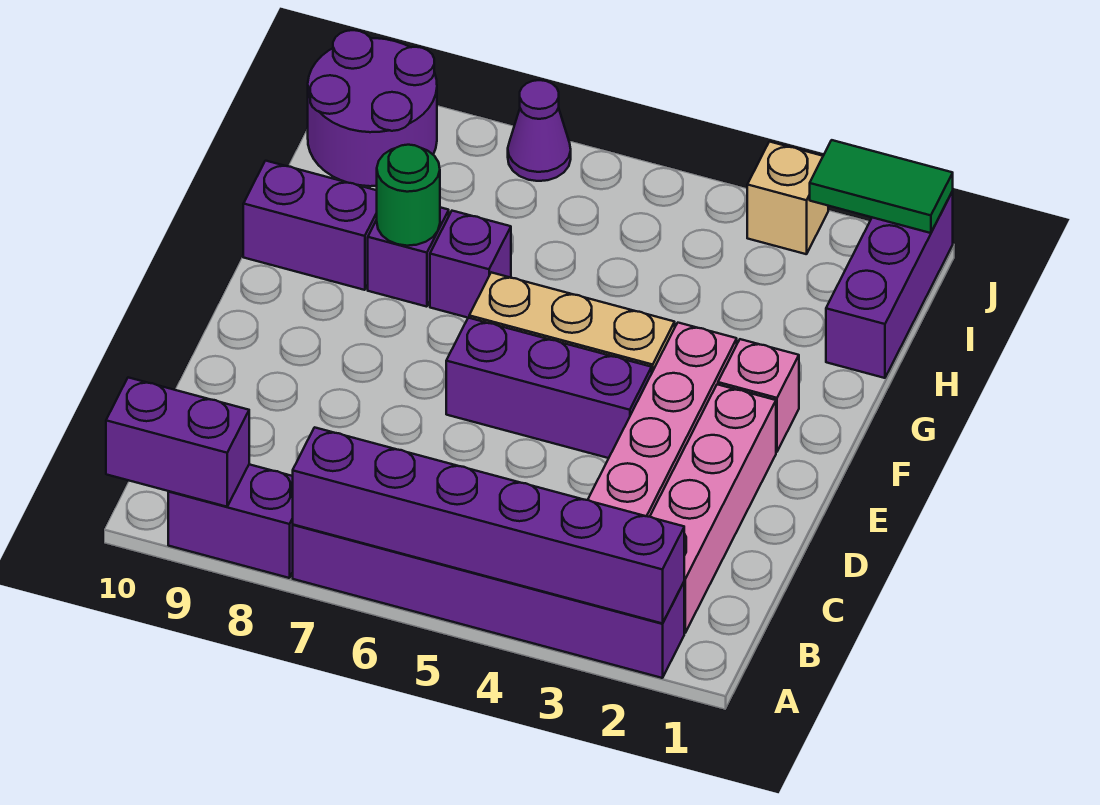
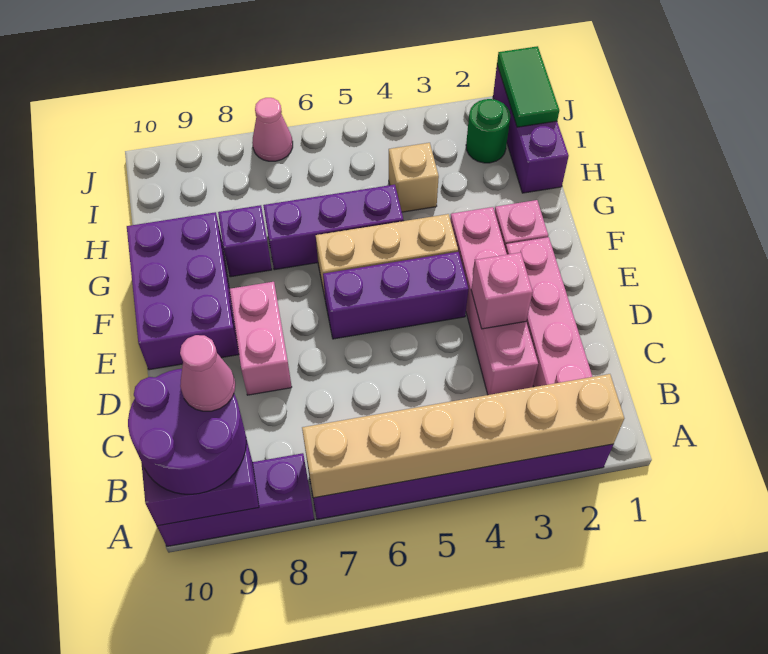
purple 1x6 brick [293,427,684,623] -> tan 1x6 brick [302,374,624,498]
purple 1x2 brick [168,464,293,578] -> purple 1x3 brick [157,453,314,546]
none -> pink 1x1 cone [180,335,235,411]
none -> pink 1x1 brick [471,252,533,329]
none -> pink 1x2 brick [229,282,292,395]
purple 1x1 brick [430,211,511,318] -> purple 1x3 brick [263,185,403,270]
green 1x1 round brick [377,145,440,246] -> green 1x1 round brick moved to [466,99,510,163]
purple 1x2 brick [243,161,377,290] -> purple 2x3 brick [127,212,239,370]
purple 2x2 round brick [308,30,437,186] -> purple 2x2 round brick moved to [128,369,246,494]
green 1x2 tile [810,140,953,233] -> green 1x2 tile turned to [497,46,559,127]
tan 1x1 brick [747,142,828,254] -> tan 1x1 brick moved to [389,143,439,212]
purple 1x1 cone [508,80,571,181] -> pink 1x1 cone [252,98,293,161]

